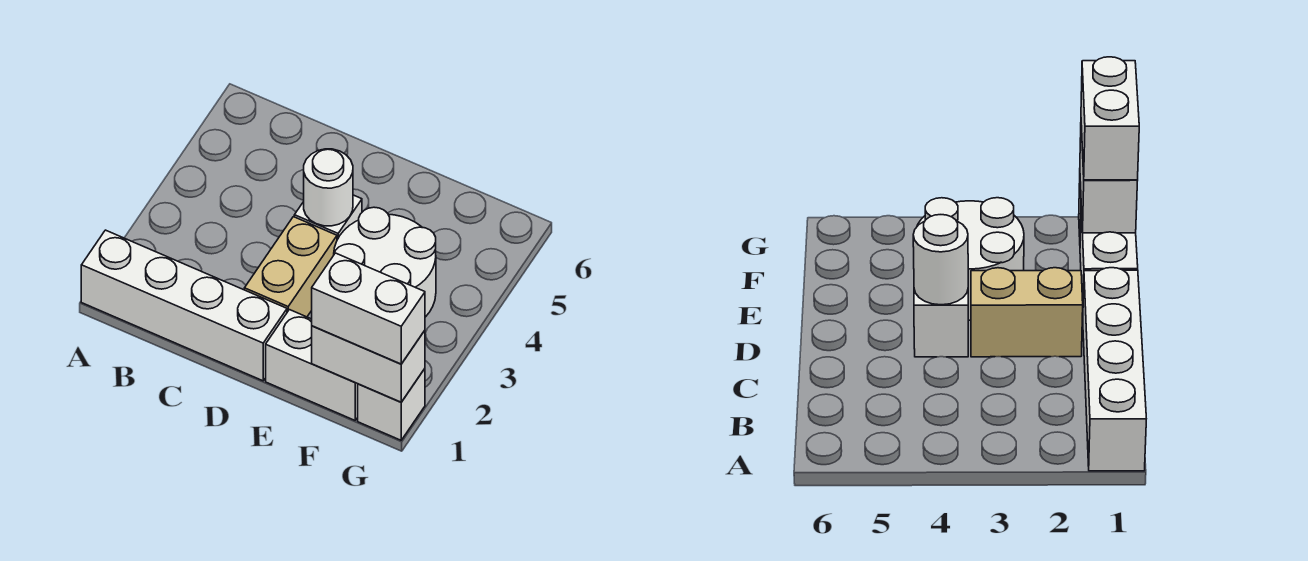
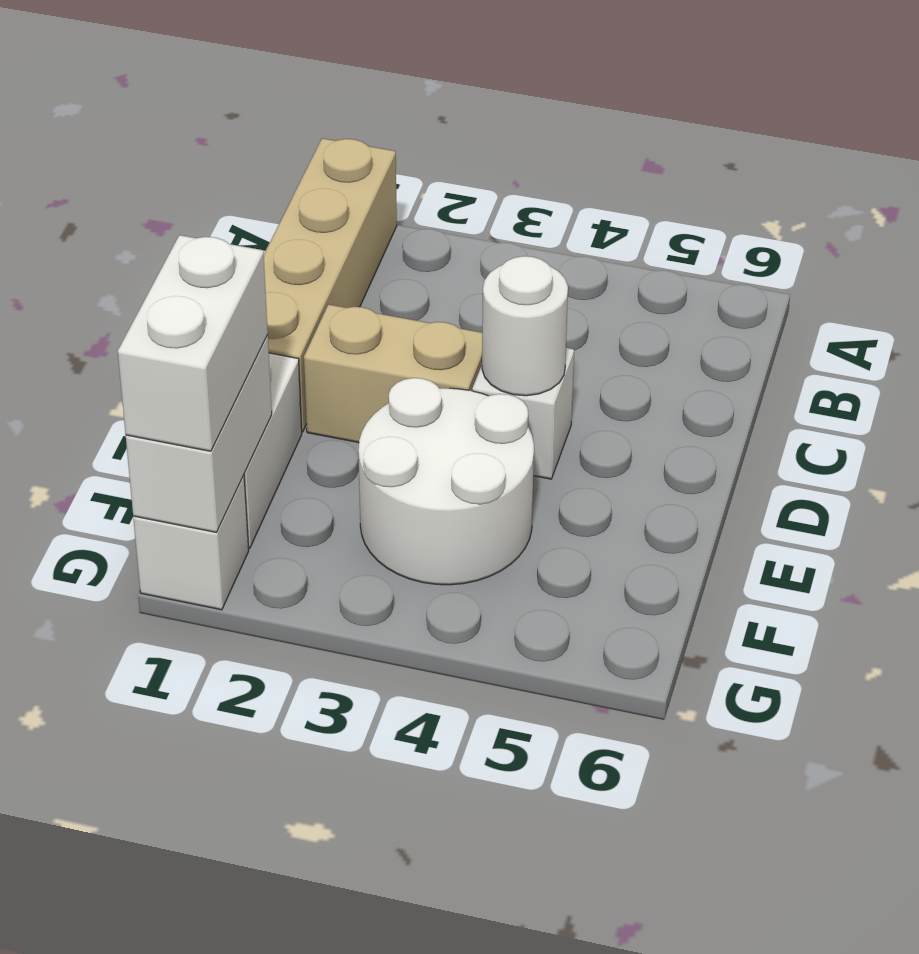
white 1x4 brick [81,230,287,381] -> tan 1x4 brick [264,138,397,432]

